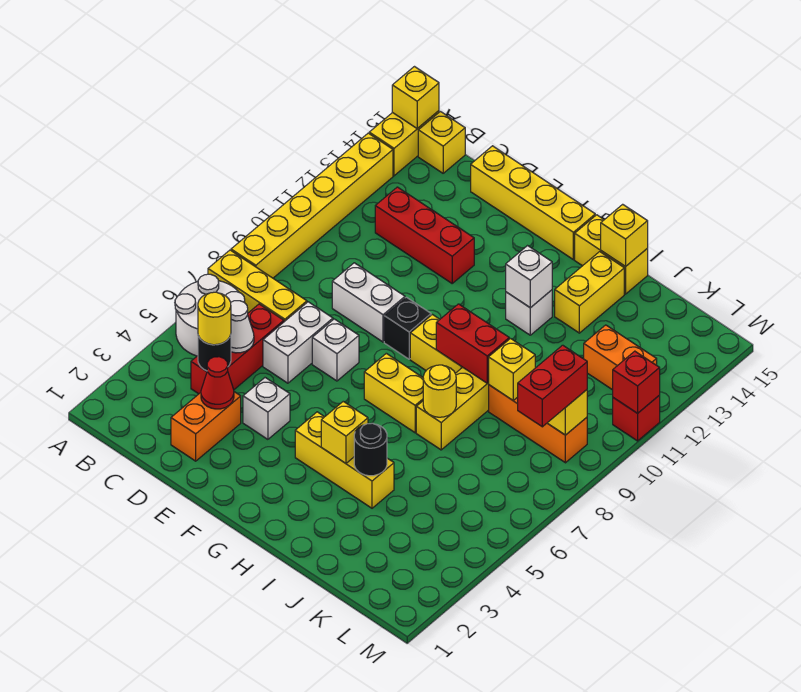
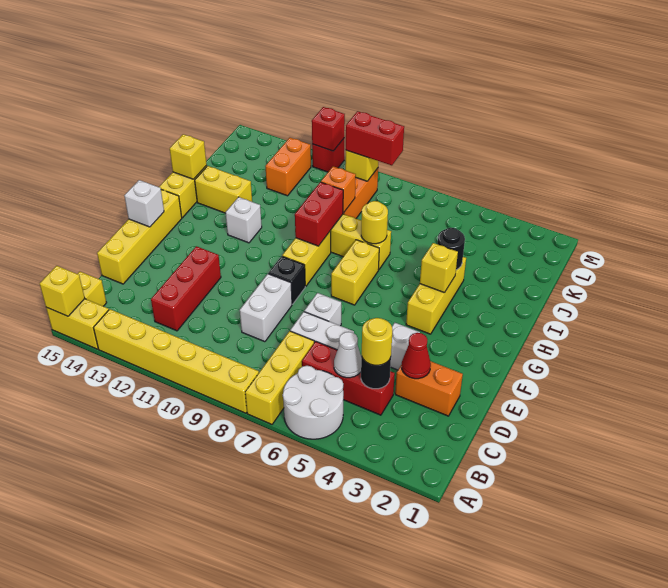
white 1x1 brick [506,246,552,308] -> white 1x1 brick moved to [124,180,164,227]
yellow 1x1 brick [489,339,535,400] -> orange 1x1 brick [321,166,356,213]

